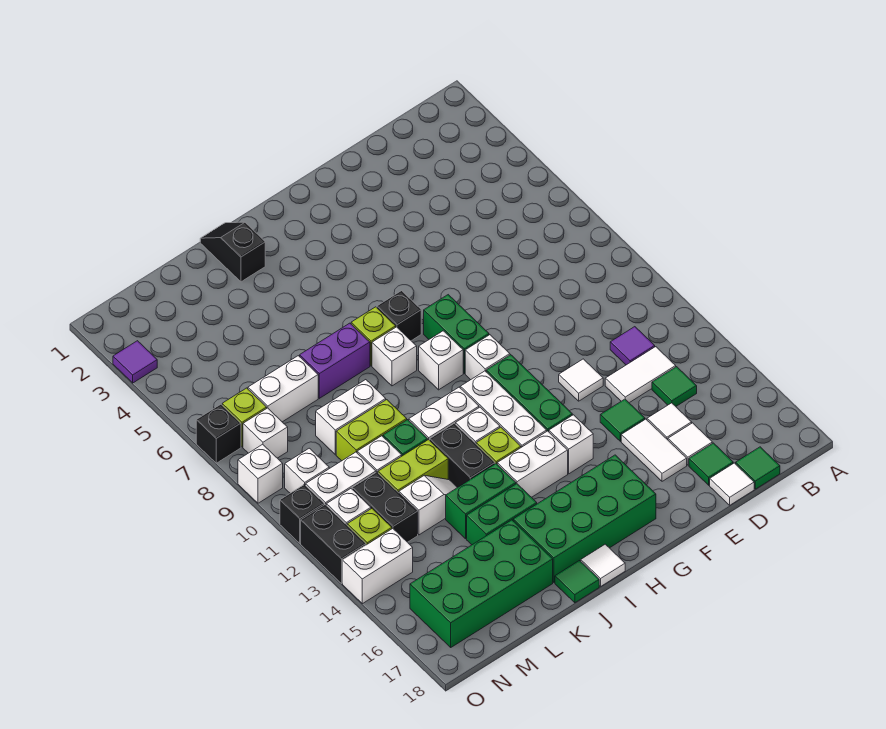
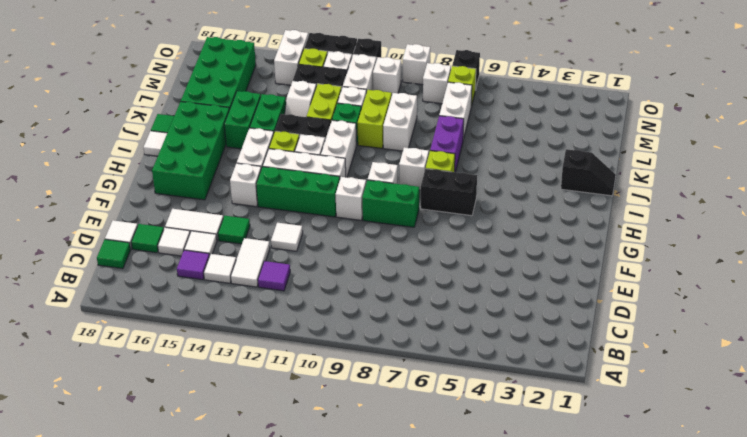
green 1x1 tile [652,367,697,406] -> white 1x1 tile [204,254,236,283]
black 1x1 brick [377,291,421,341] -> black 1x2 brick [421,169,477,216]
purple 1x1 tile [113,341,157,383] -> purple 1x1 tile moved to [177,250,209,280]

